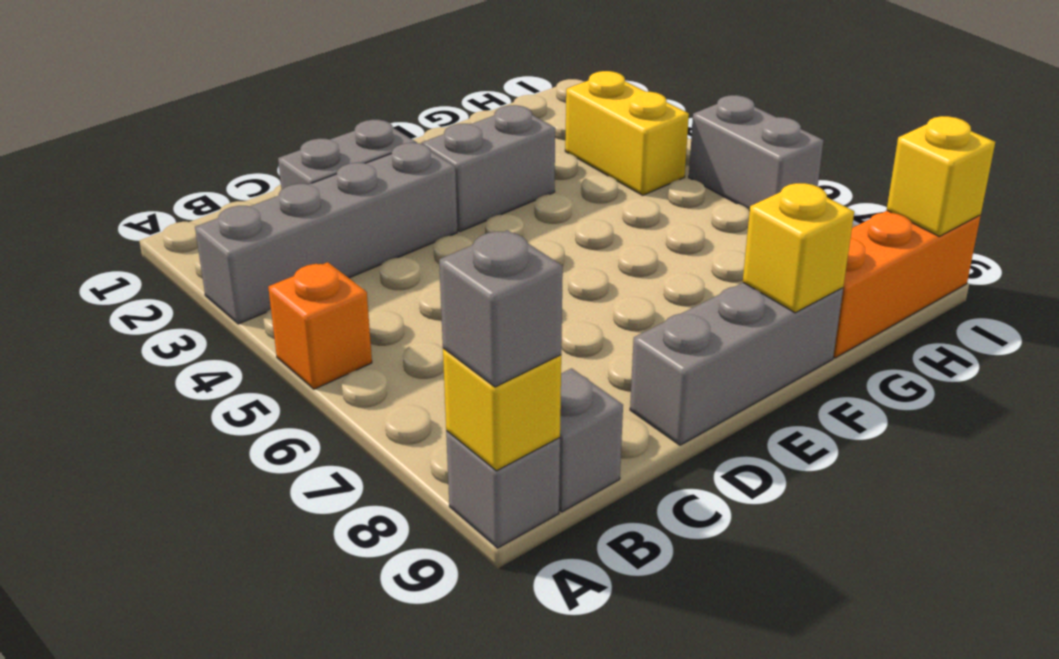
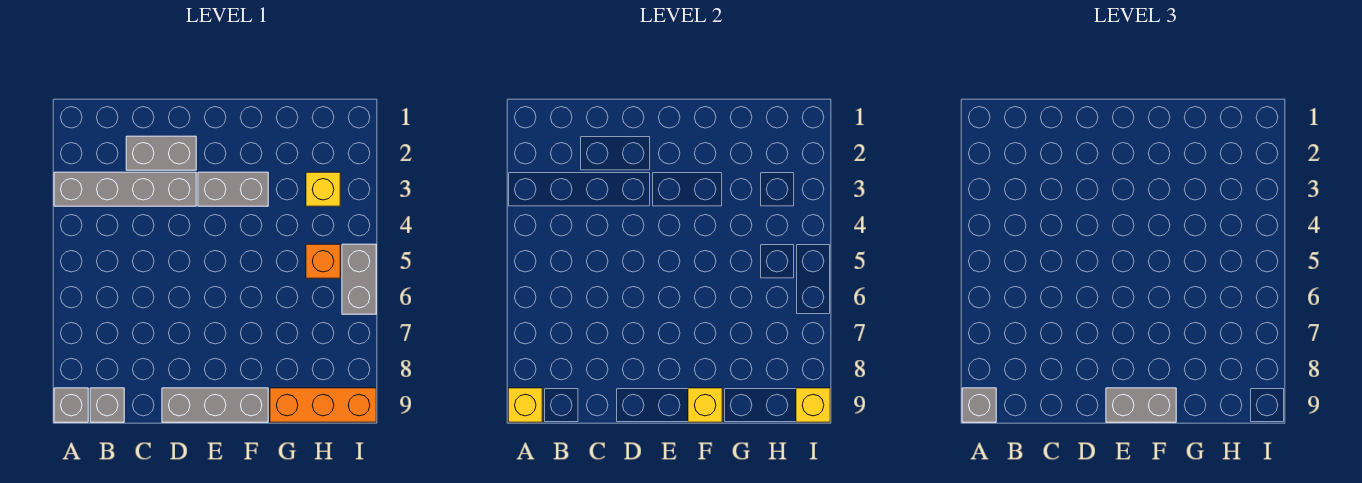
orange 1x1 brick [268,262,372,389] -> orange 1x1 brick moved to [306,244,340,278]
none -> grey 1x2 brick [1106,388,1176,422]
yellow 1x2 brick [565,71,689,195] -> yellow 1x1 brick [306,172,340,206]

